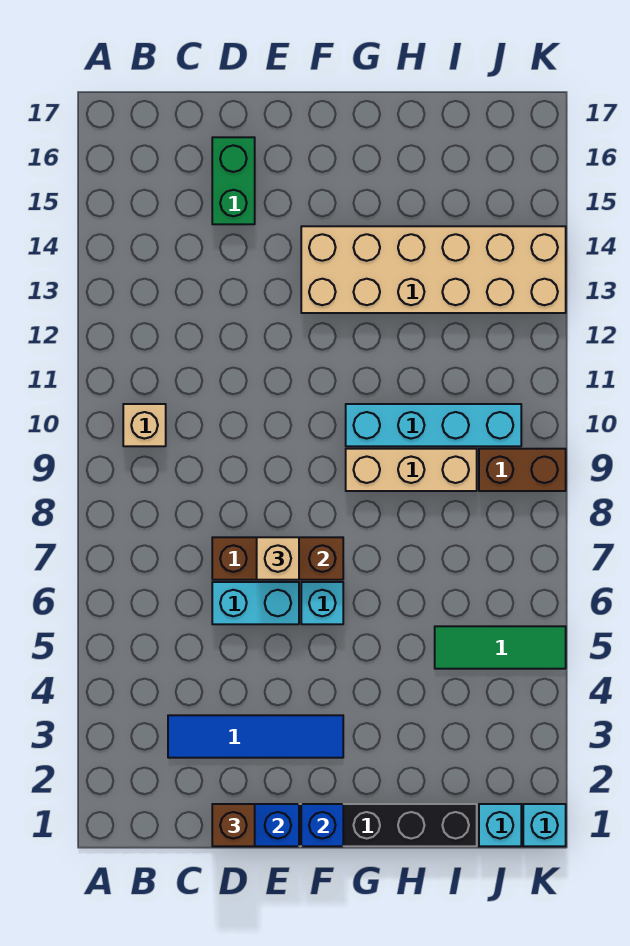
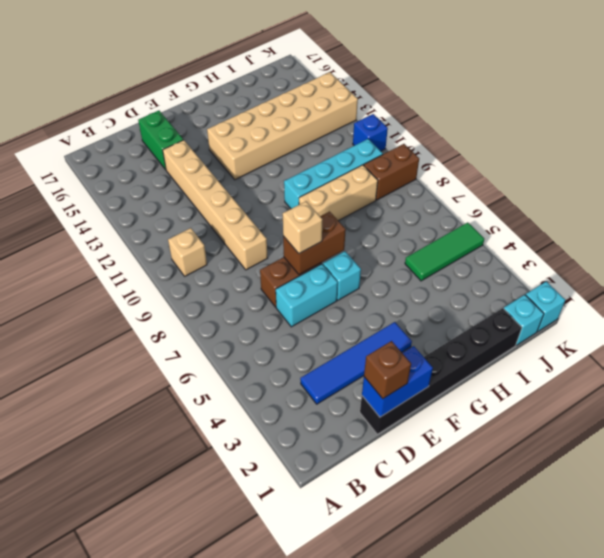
none -> tan 1x6 brick [163,140,268,270]
blue 1x1 brick [301,804,343,846] -> blue 1x1 brick moved to [353,114,388,151]

